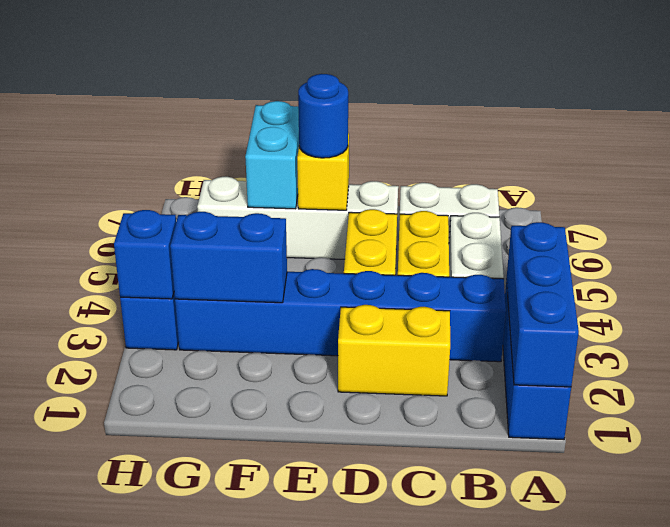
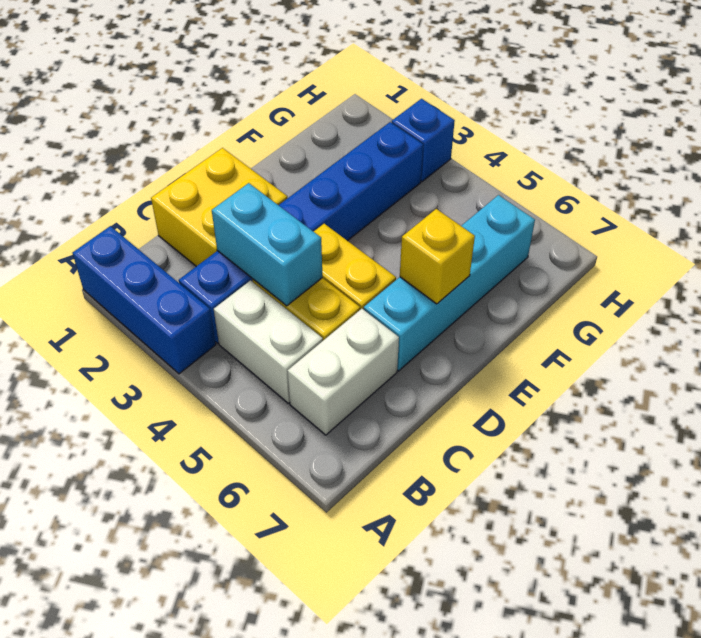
blue 1x3 brick [506,222,579,387] -> none
yellow 1x2 brick [338,305,450,396] -> yellow 2x2 brick [151,148,287,266]
white 1x4 brick [197,177,398,259] -> cyan 1x4 brick [364,195,535,371]
blue 1x1 round brick [298,74,348,158] -> none
blue 1x2 brick [170,212,287,303] -> none
cyan 1x2 brick [245,101,299,209] -> cyan 1x2 brick moved to [212,183,322,306]
blue 1x1 brick [114,210,176,299] -> none

